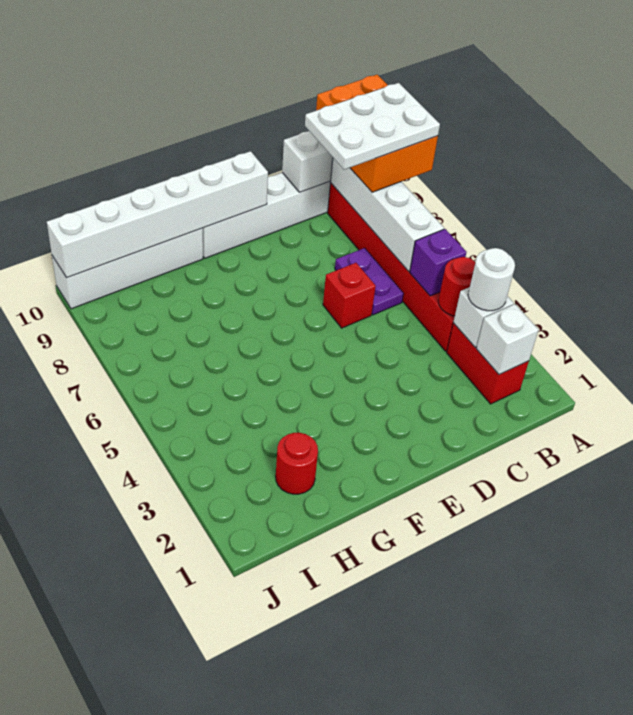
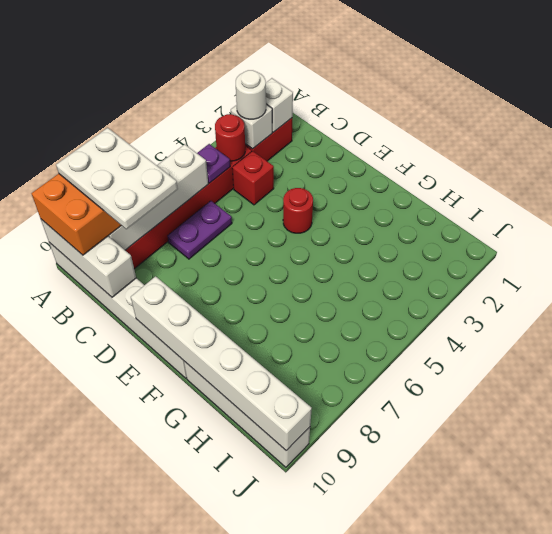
purple 1x1 brick [410,229,466,296] -> purple 1x1 plate [197,144,230,183]
red 1x1 brick [323,263,376,328] -> red 1x1 brick moved to [232,151,274,205]
red 1x1 round brick [276,433,318,494] -> red 1x1 round brick moved to [283,188,313,233]

